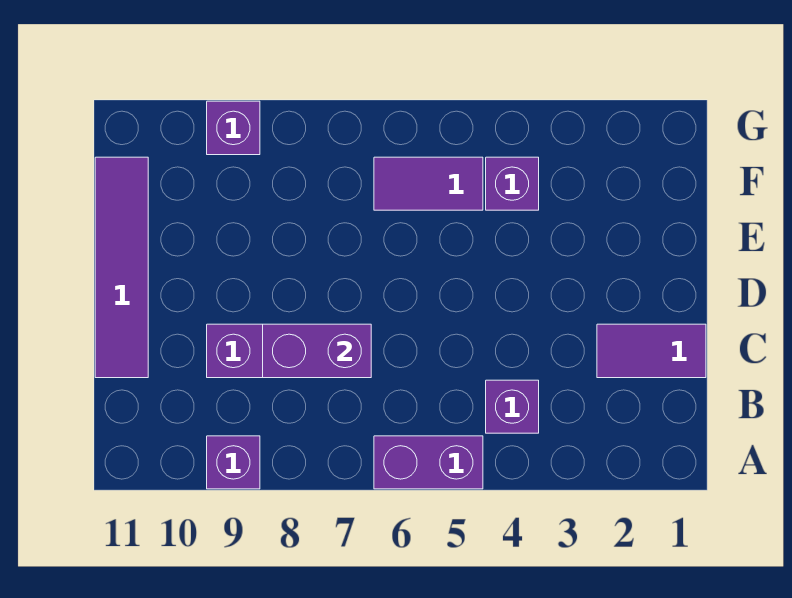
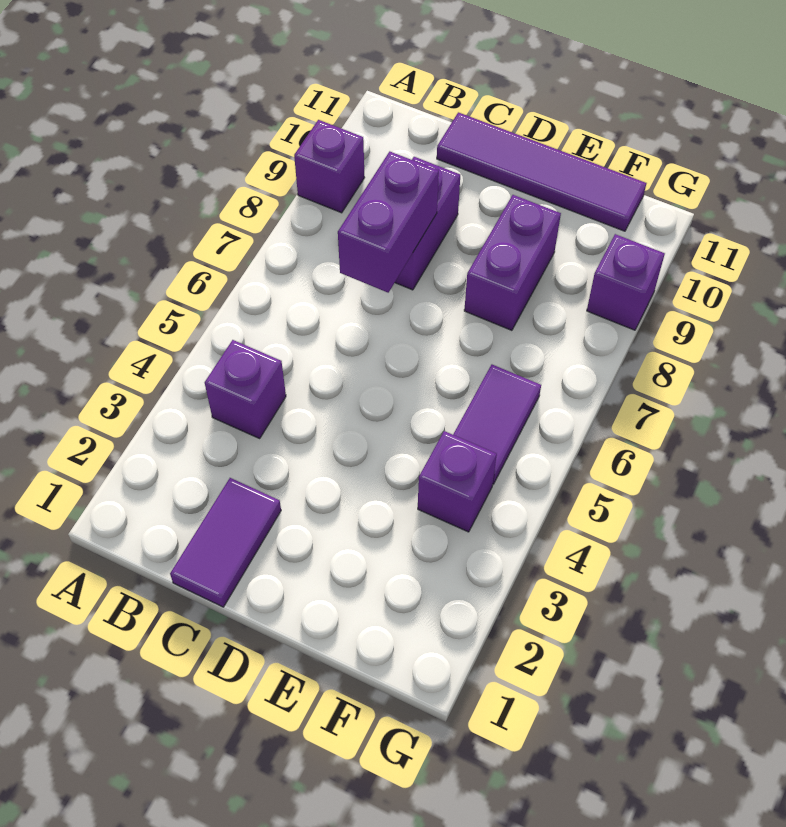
purple 1x2 brick [374,436,483,489] -> purple 1x2 brick moved to [464,195,561,330]

